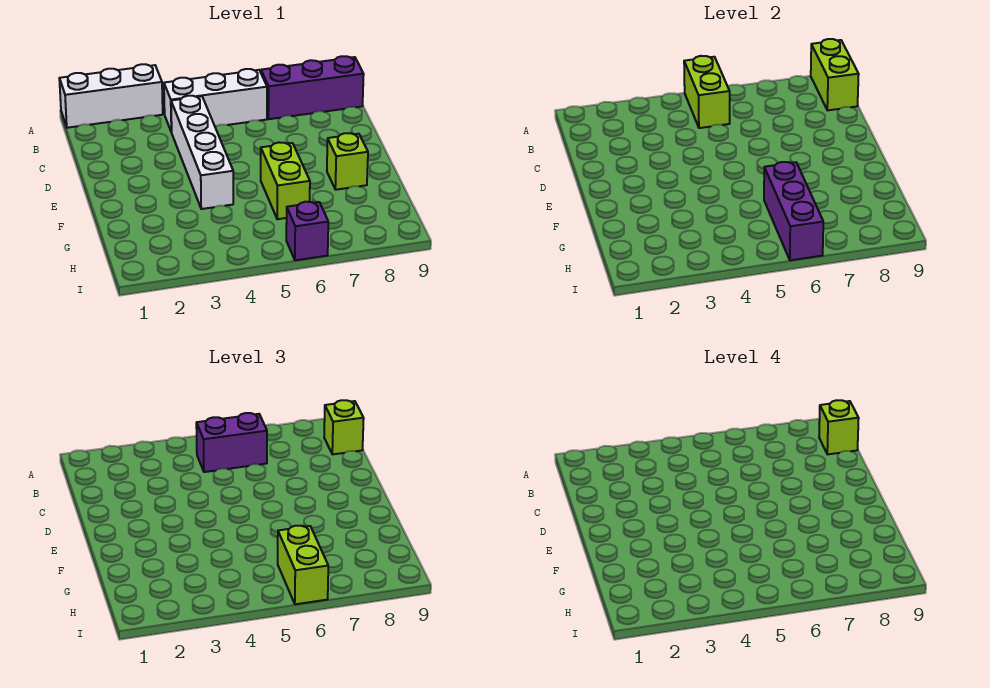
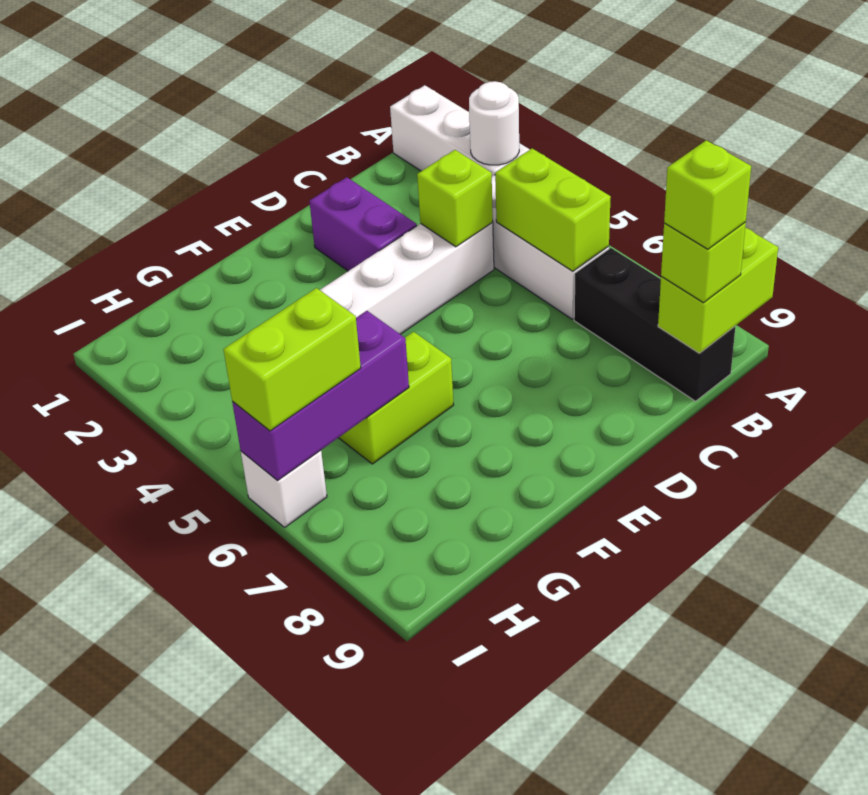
none -> white 1x1 round brick [469,81,519,165]
lime 1x2 brick [684,56,730,128] -> lime 1x2 brick turned to [495,149,611,271]
purple 1x2 brick [196,413,267,472] -> purple 1x2 brick moved to [309,177,417,271]
purple 1x3 brick [261,56,364,119] -> black 1x3 brick [574,248,735,401]
lime 1x1 brick [327,133,368,190] -> lime 1x1 brick moved to [417,150,493,247]
purple 1x1 brick [286,202,328,260] -> white 1x1 brick [241,450,327,527]

